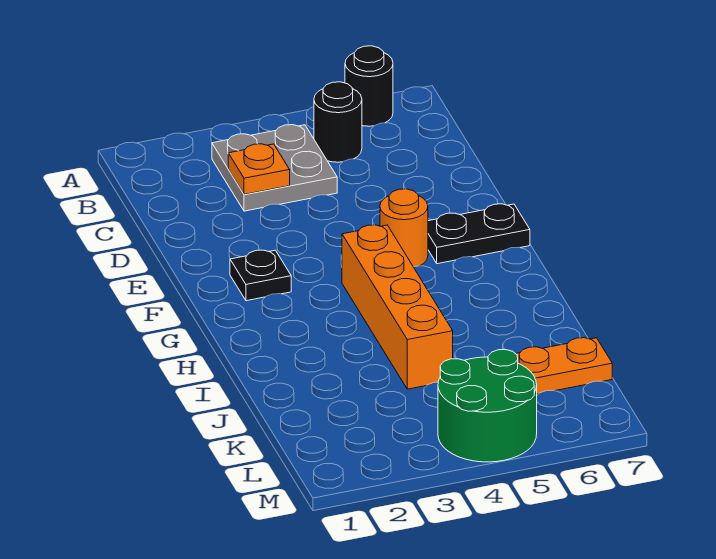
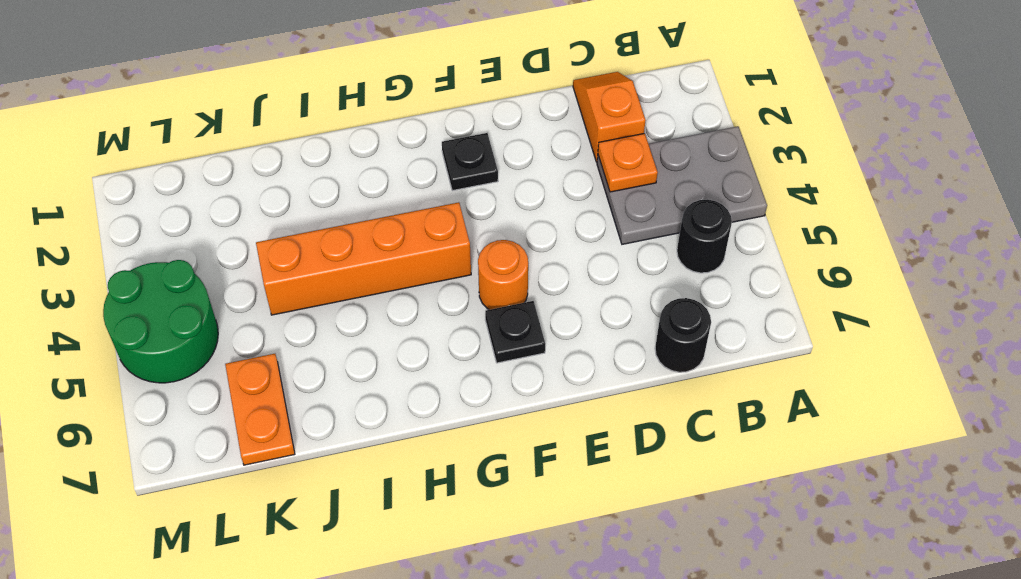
black 1x1 round brick [345,46,393,126] -> black 1x1 round brick moved to [655,298,711,372]
grey 2x2 plate [212,125,337,211] -> grey 2x3 plate [597,126,767,244]
none -> orange 1x2 slope [573,72,646,162]
black 1x2 plate [428,204,530,264] -> black 1x1 plate [485,301,545,363]

